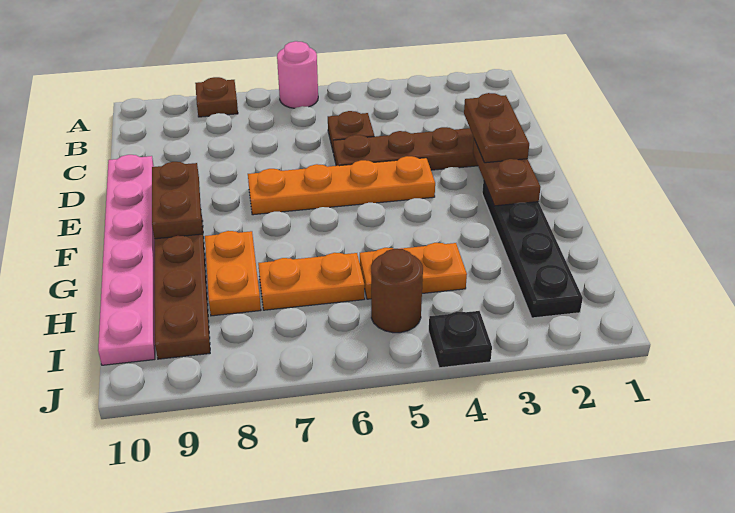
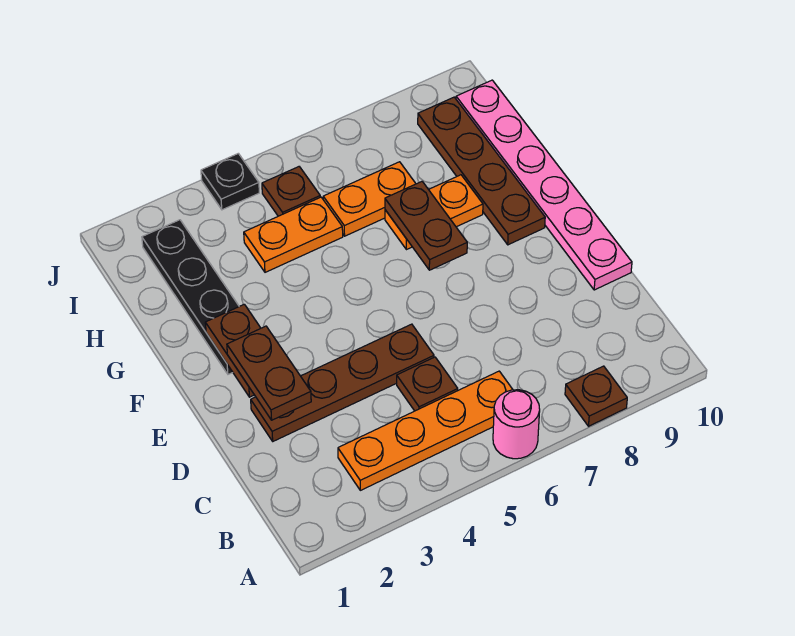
orange 1x4 plate [248,156,435,215] -> orange 1x4 plate moved to [338,371,513,490]
brown 1x2 plate [152,162,202,239] -> brown 1x2 plate moved to [385,182,467,270]
orange 1x2 plate [205,231,261,316] -> orange 1x2 plate turned to [385,175,483,250]
brown 1x1 round brick [371,249,423,333] -> brown 1x1 plate [262,167,320,216]

